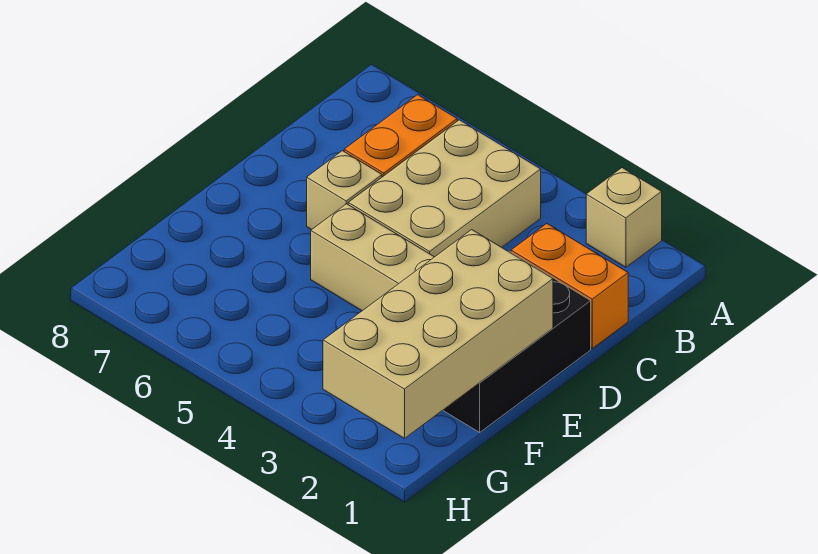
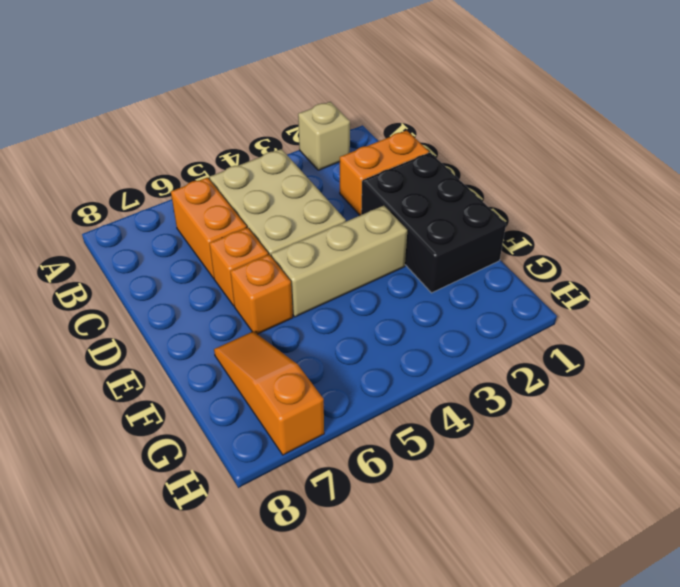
tan 1x1 brick [307,151,382,230] -> orange 1x1 brick [210,227,268,306]
tan 2x4 brick [323,230,553,438] -> none
none -> orange 1x1 brick [230,254,293,334]
none -> orange 1x3 slope [214,331,324,455]

